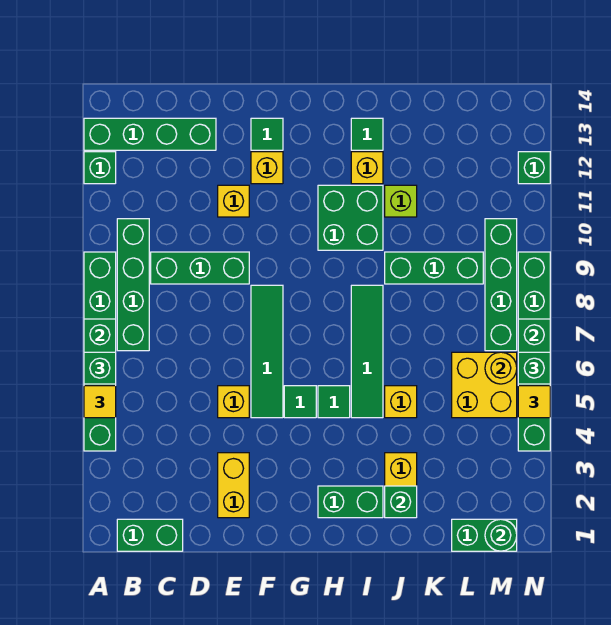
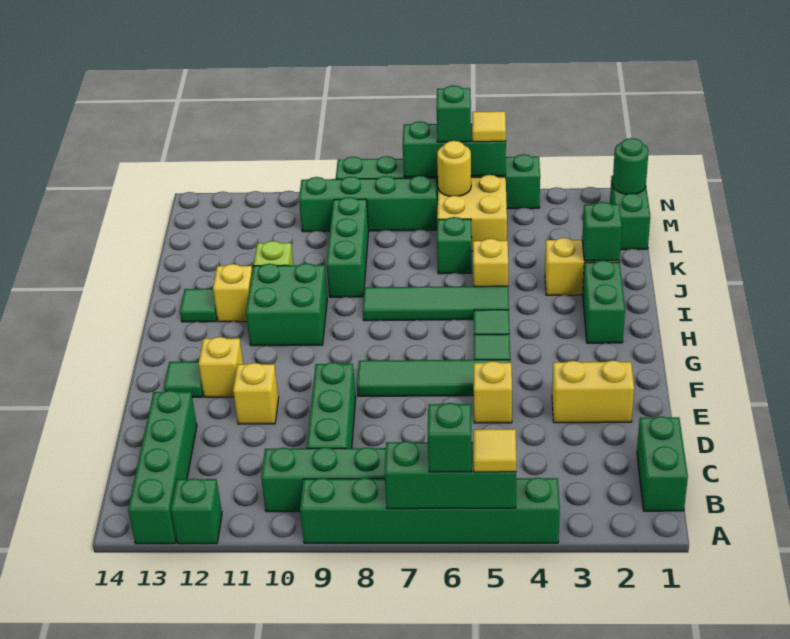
green 1x1 brick [518,152,550,184] -> green 1x1 brick moved to [437,217,472,274]

